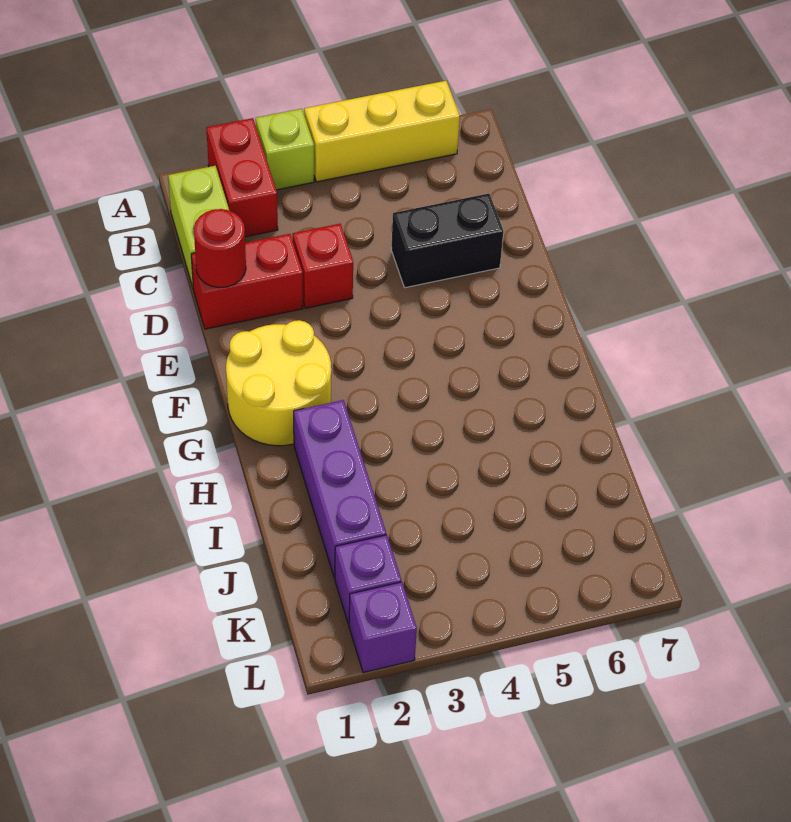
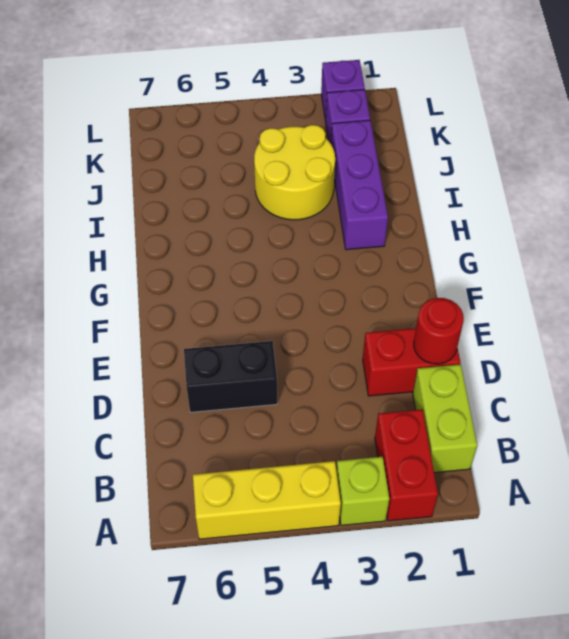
red 1x1 brick [293,224,353,308] -> none
yellow 2x2 round brick [226,320,331,446] -> yellow 2x2 round brick moved to [254,125,335,220]

